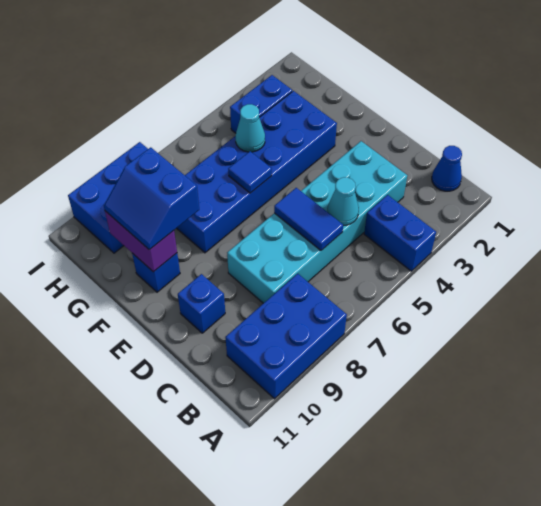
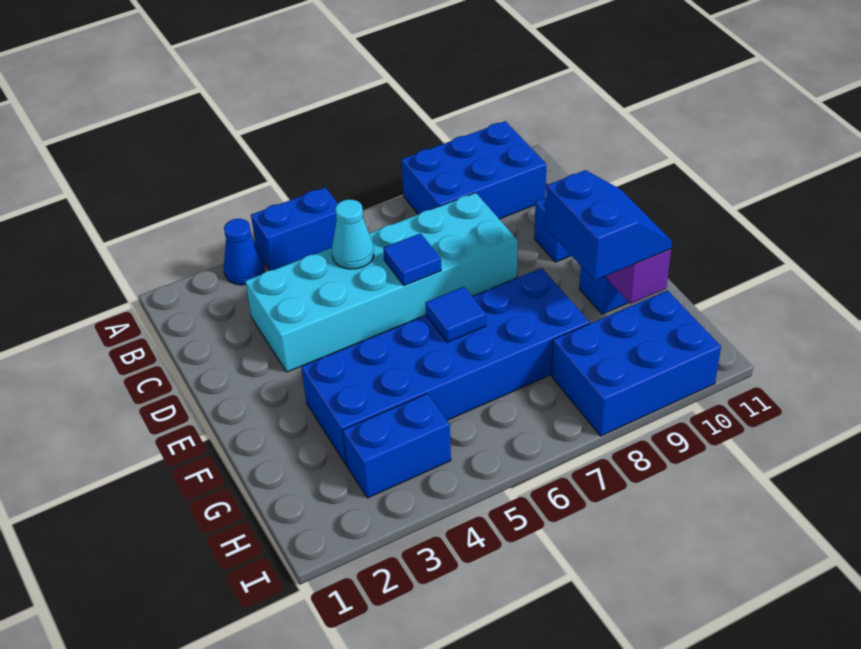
blue 1x2 brick [364,195,436,271] -> blue 1x2 brick turned to [251,187,338,270]
blue 1x1 cone [432,146,462,191] -> blue 1x1 cone moved to [224,219,264,285]
blue 1x2 tile [274,188,343,250] -> blue 1x1 tile [383,233,441,285]
cyan 1x1 cone [236,104,265,152] -> none

